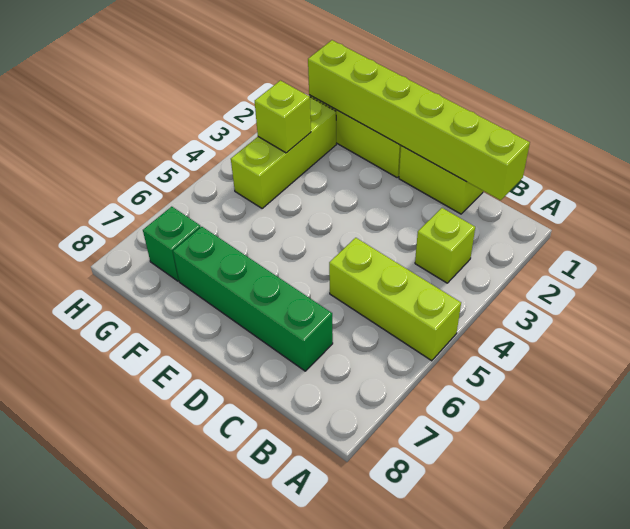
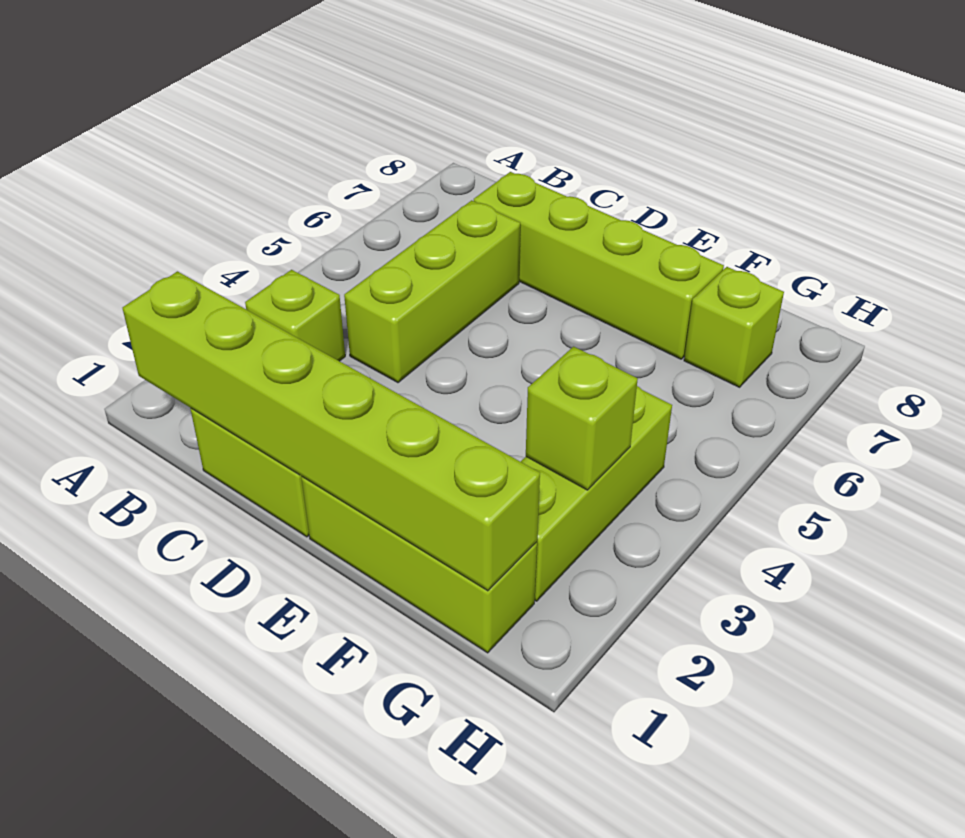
lime 1x3 brick [329,238,461,361] -> lime 1x3 brick turned to [344,200,520,383]
green 1x4 brick [173,227,333,371] -> lime 1x4 brick [474,172,724,359]
green 1x1 brick [143,207,201,281] -> lime 1x1 brick [684,267,784,387]

